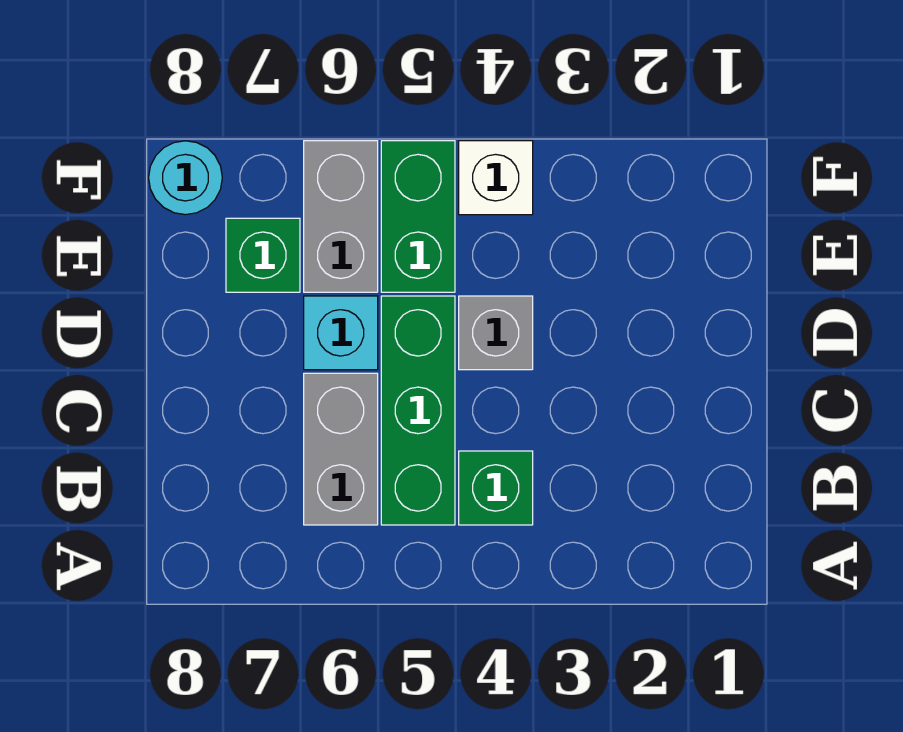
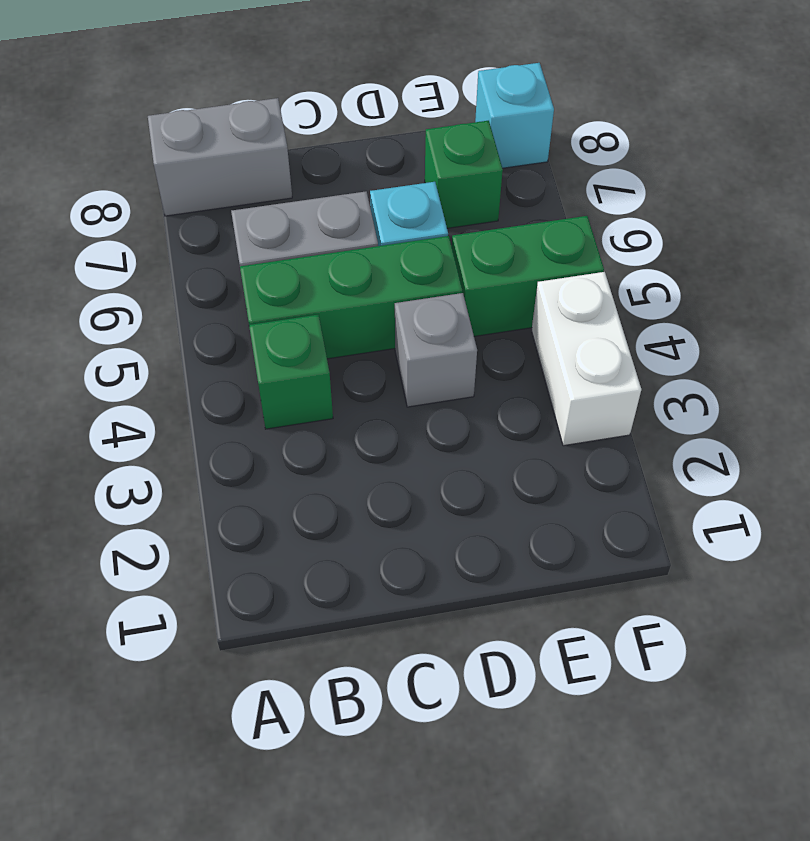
grey 1x2 brick [304,141,378,292] -> grey 1x2 brick moved to [148,98,292,216]
white 1x1 brick [459,141,533,215] -> white 1x2 brick [532,272,641,446]
cyan 1x1 round brick [149,141,222,215] -> cyan 1x1 brick [475,63,554,168]

